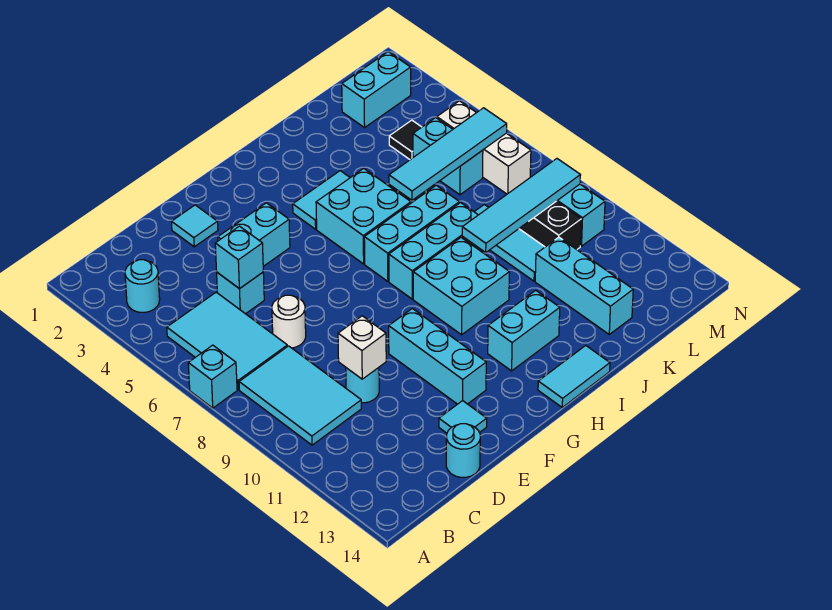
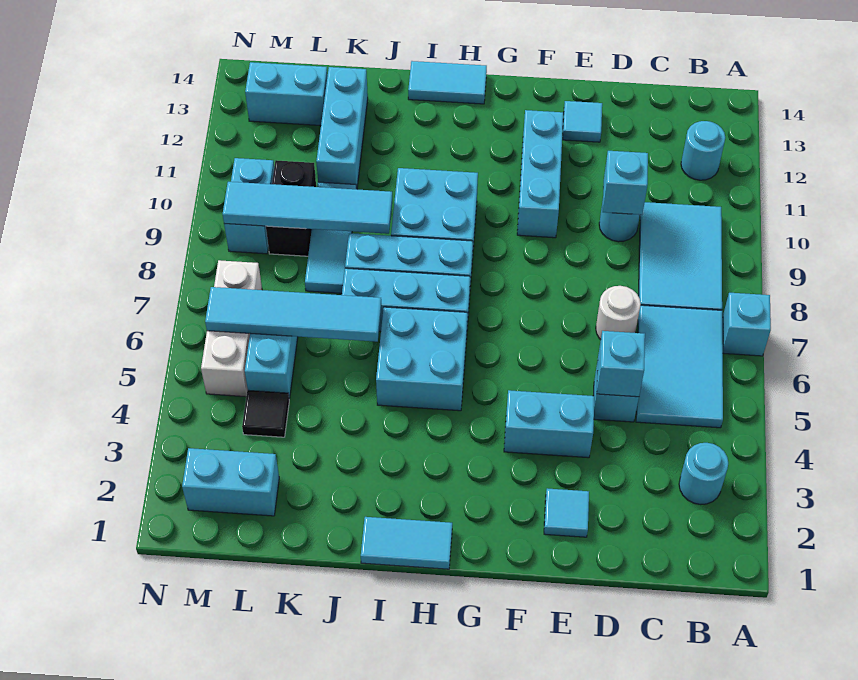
white 1x1 brick [338,316,386,379] -> cyan 1x1 brick [603,151,648,215]
cyan 1x1 round brick [446,424,480,477] -> cyan 1x1 round brick moved to [681,121,725,180]
cyan 1x2 tile [293,171,350,229] -> cyan 1x2 tile moved to [361,517,452,569]
cyan 1x2 brick [488,290,560,371] -> cyan 1x2 brick moved to [245,62,328,126]

